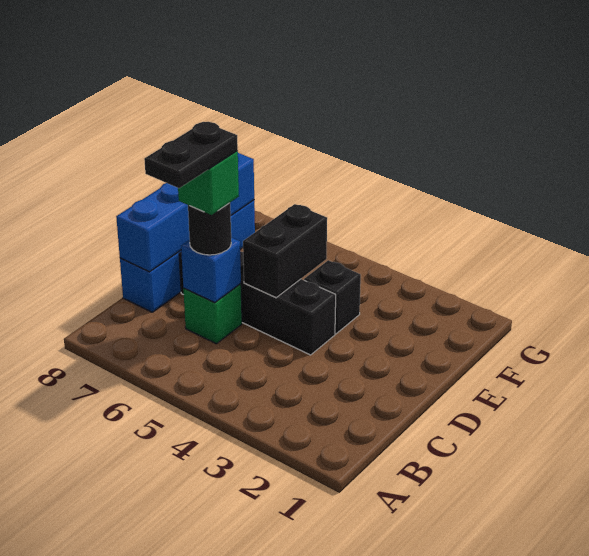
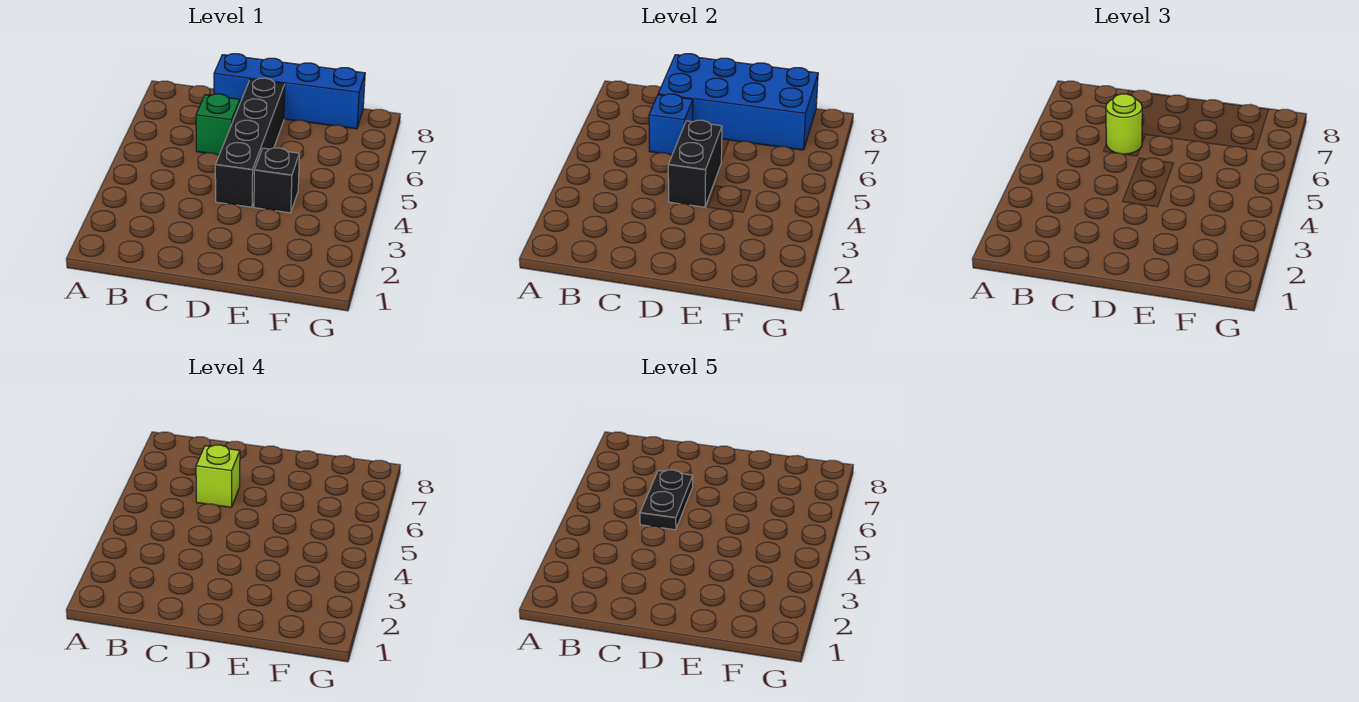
black 1x2 plate [144,122,238,188] -> black 1x2 plate turned to [640,470,693,530]
black 1x1 round brick [188,203,231,255] -> lime 1x1 round brick [1106,94,1142,154]
green 1x1 brick [178,151,239,215] -> lime 1x1 brick [196,445,240,507]
blue 1x4 brick [116,153,254,272] -> blue 2x4 brick [658,54,818,150]
black 1x2 brick [243,204,327,298] -> black 1x2 brick turned to [668,120,722,207]

